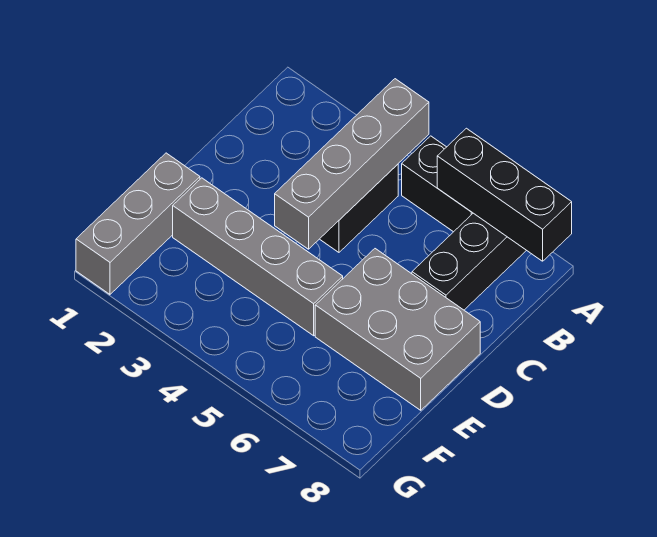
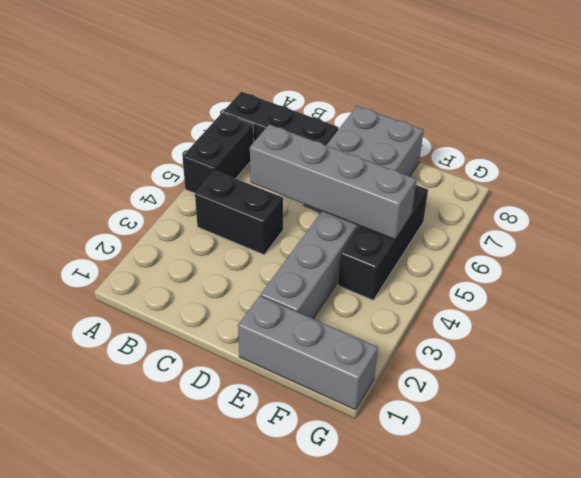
grey 1x4 brick [275,79,429,249] -> grey 1x4 brick moved to [250,124,416,239]
black 1x3 brick [437,128,572,261] -> black 1x3 brick moved to [338,185,428,300]

